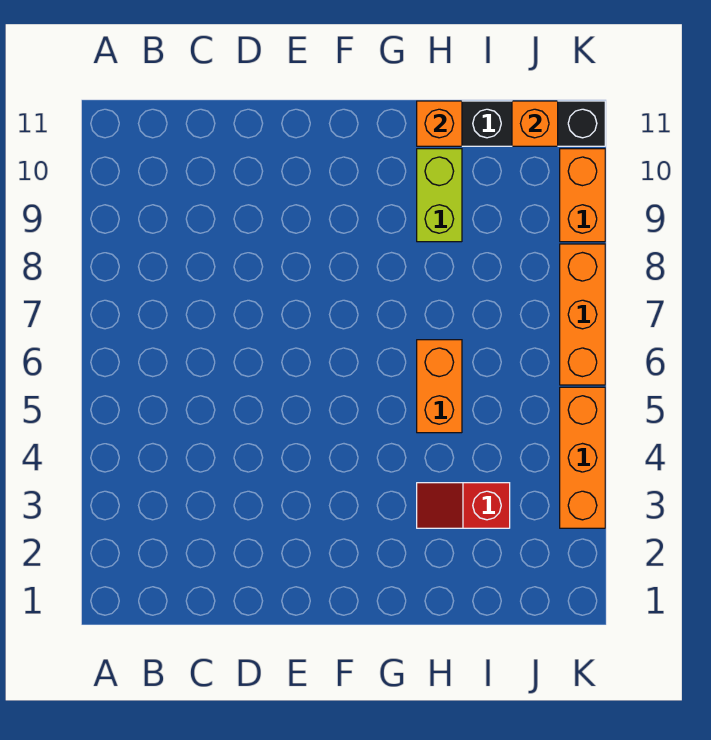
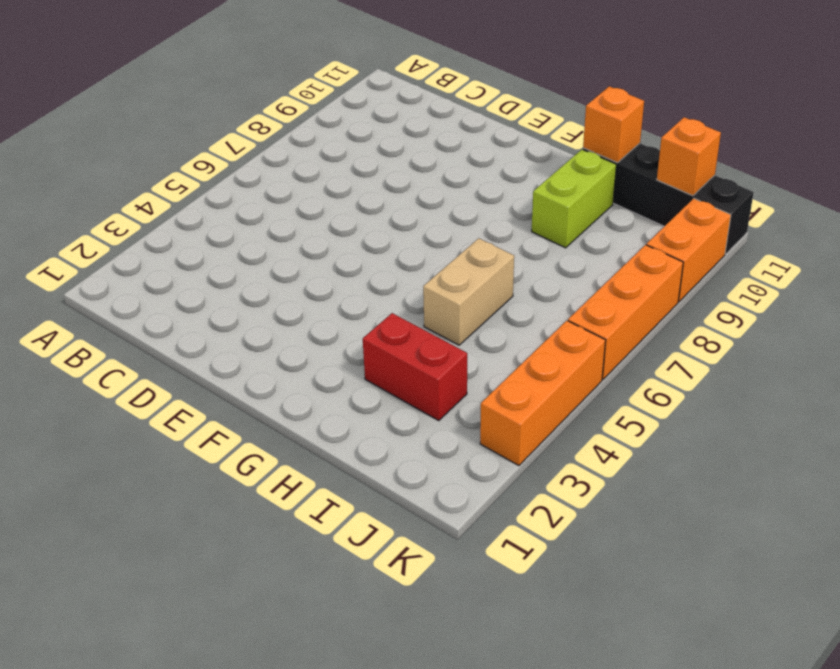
red 1x2 slope [417,483,510,528] -> red 1x2 brick [363,313,467,421]
orange 1x2 brick [417,340,462,433] -> tan 1x2 brick [423,238,514,345]

